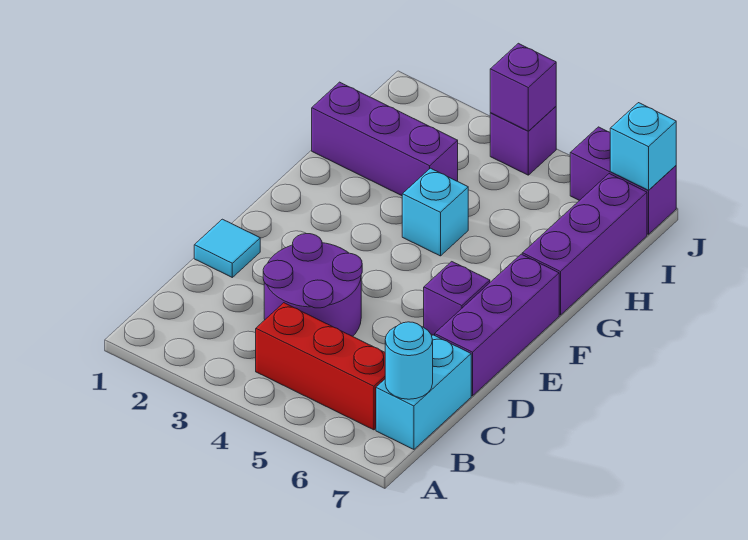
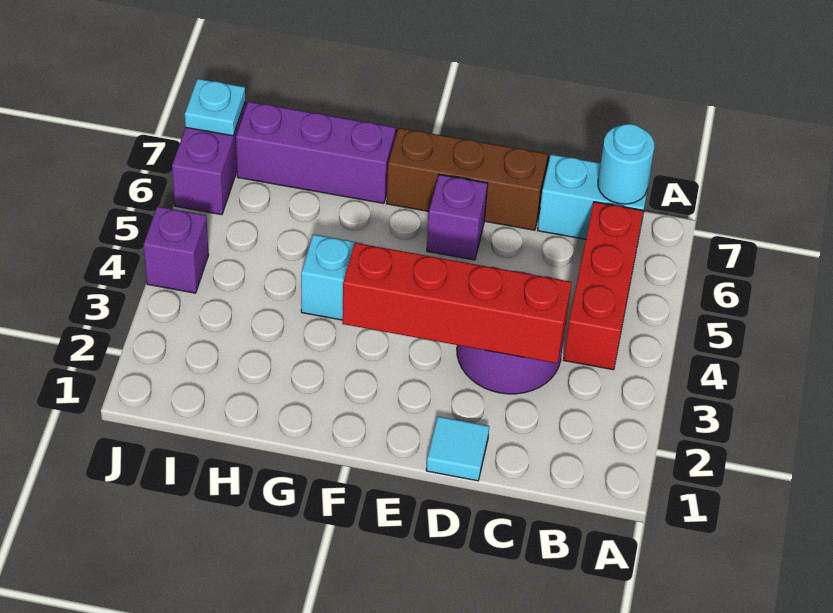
none -> red 1x4 brick [342,243,571,363]
purple 1x3 brick [435,254,559,396] -> brown 1x3 brick [387,128,548,230]
purple 1x3 brick [312,82,458,196] -> none
purple 1x1 brick [490,43,556,131] -> none
cyan 1x1 brick [610,103,676,190] -> cyan 1x1 plate [185,79,245,136]

